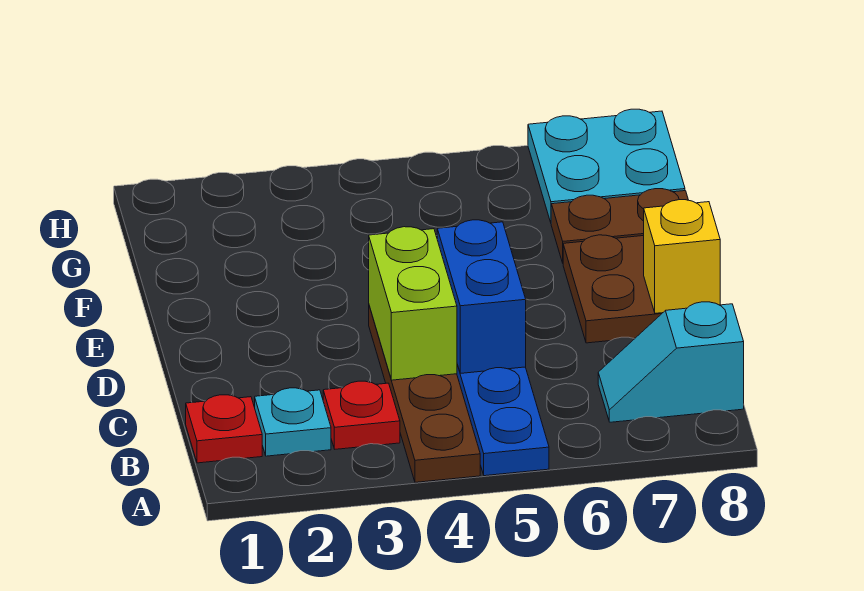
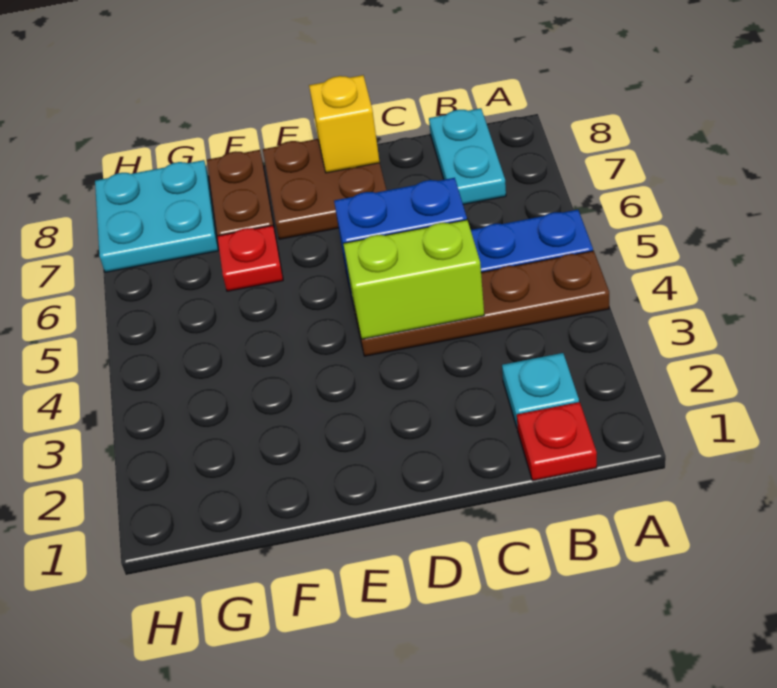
red 1x1 plate [323,381,400,449] -> red 1x1 plate moved to [217,225,283,291]
cyan 1x2 slope [598,302,744,422] -> cyan 1x2 plate [429,108,506,204]

